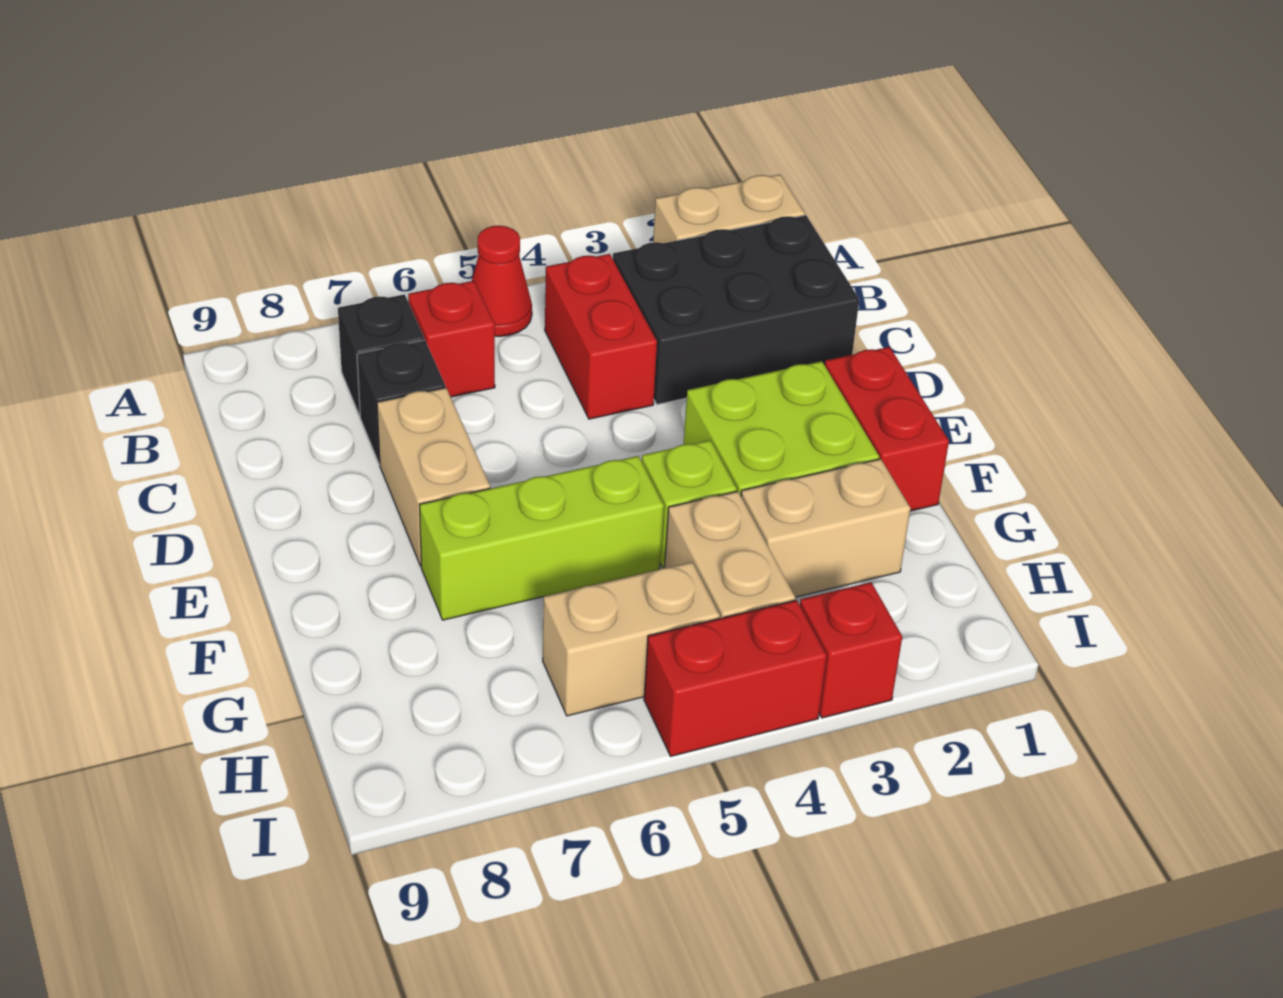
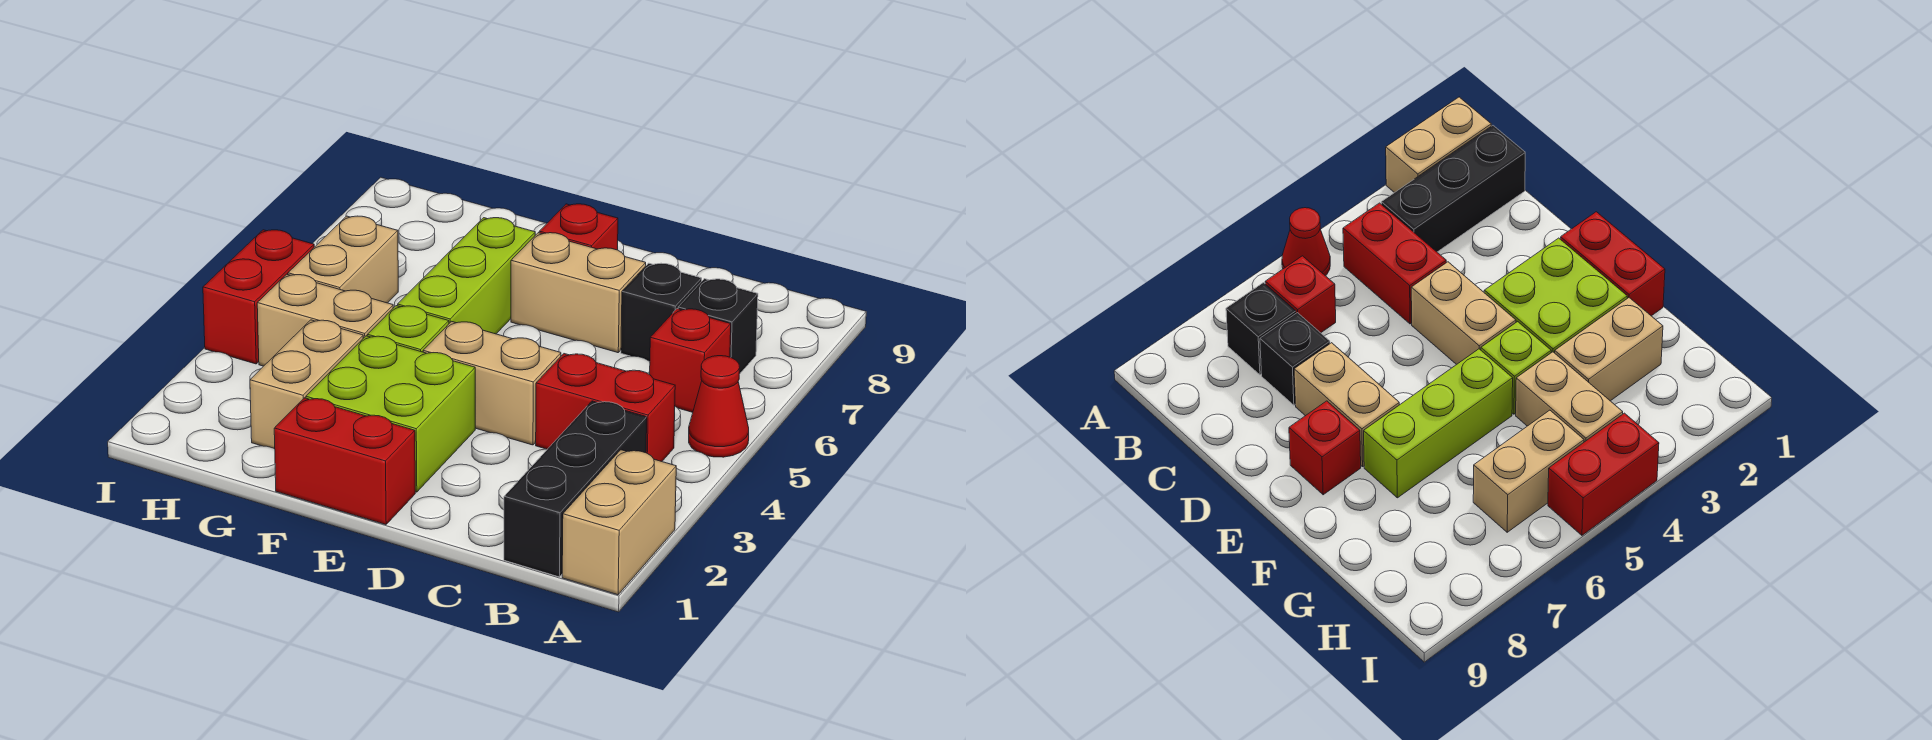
black 2x3 brick [613,215,859,404] -> black 1x3 brick [504,401,647,577]
none -> tan 1x2 brick [423,321,561,445]
red 1x1 brick [800,582,902,718] -> red 1x1 brick moved to [539,204,618,250]

